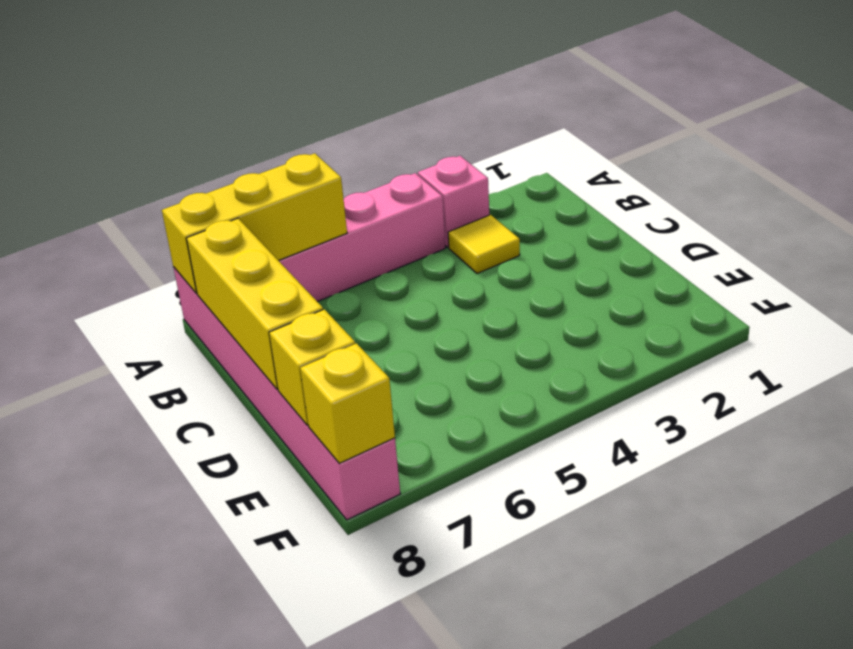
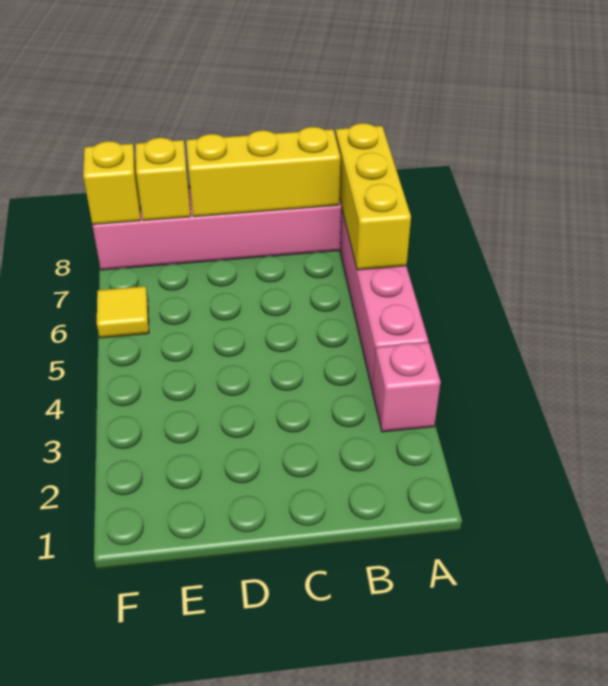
yellow 1x1 tile [448,215,520,274] -> yellow 1x1 tile moved to [97,286,149,338]

